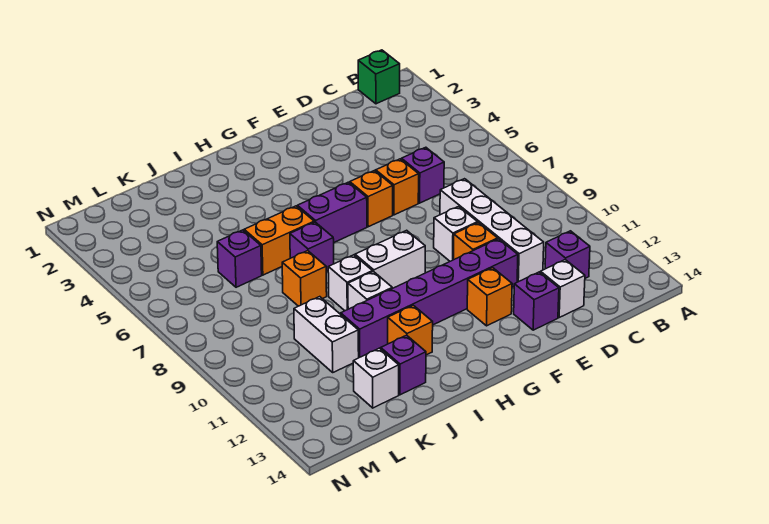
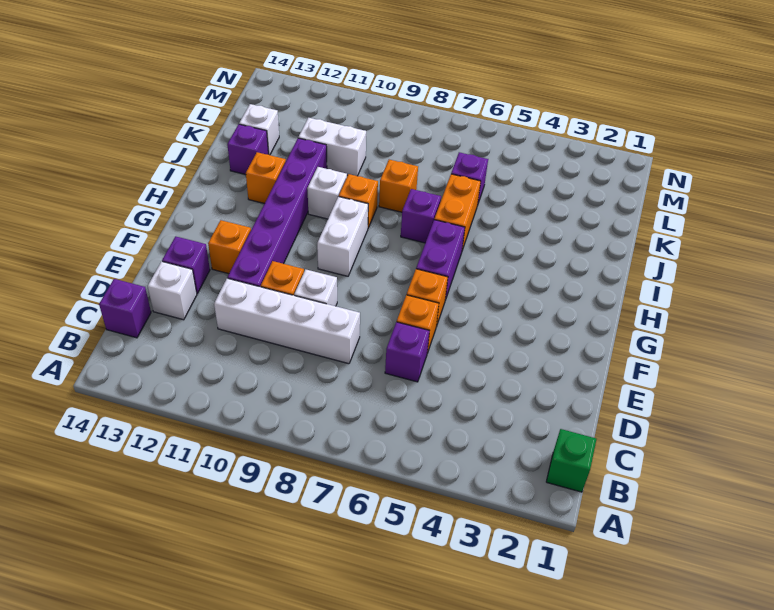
purple 1x1 brick [545,231,590,278] -> purple 1x1 brick moved to [99,279,151,338]
white 1x1 brick [328,255,373,311] -> orange 1x1 brick [339,174,378,228]

